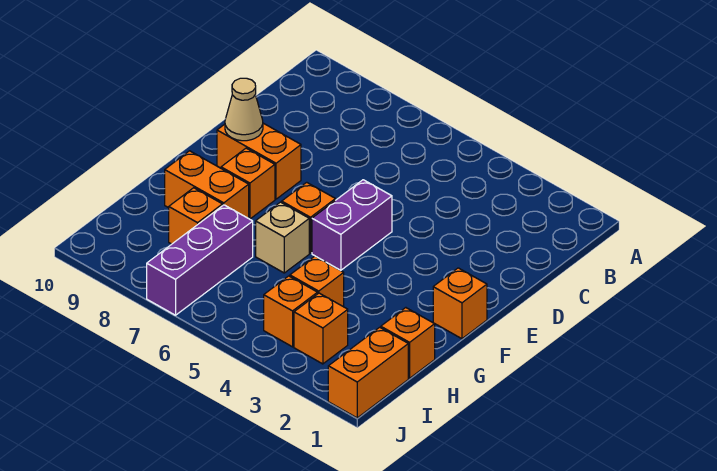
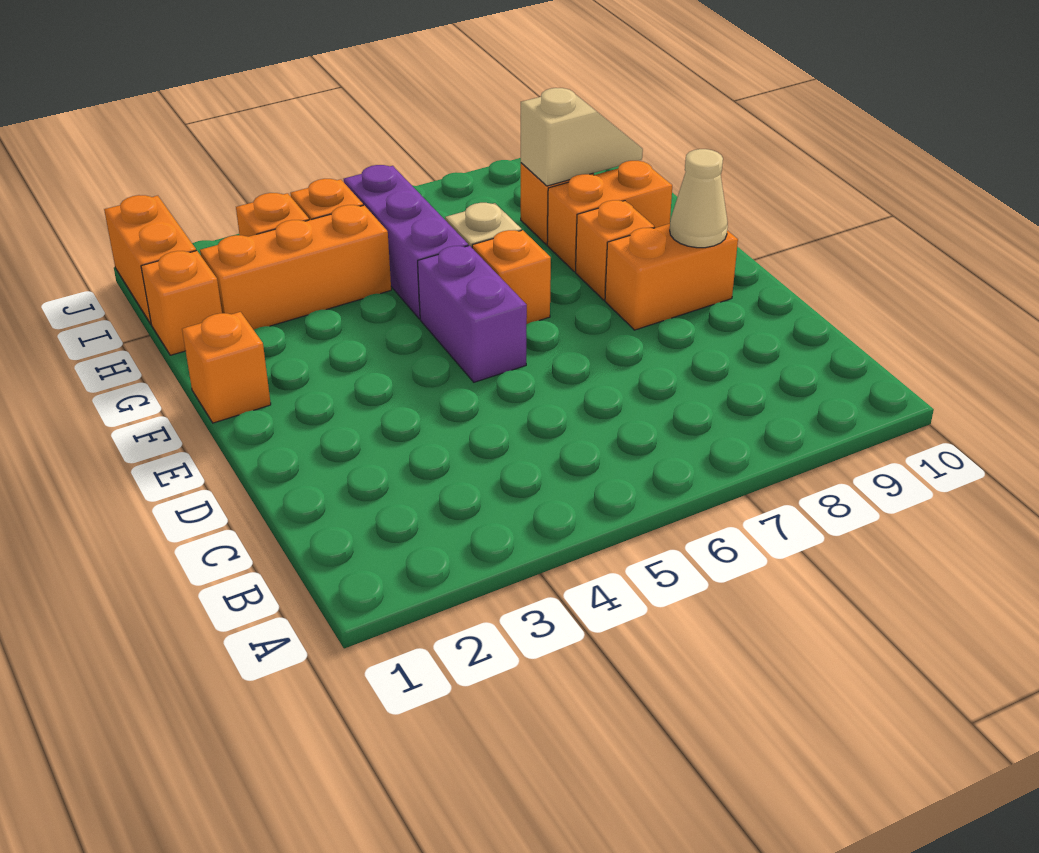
orange 1x1 brick [290,256,344,307] -> orange 1x3 brick [200,205,391,330]
purple 1x3 brick [147,205,253,315] -> purple 1x3 brick moved to [344,165,468,319]
none -> tan 1x2 slope [521,88,643,186]

